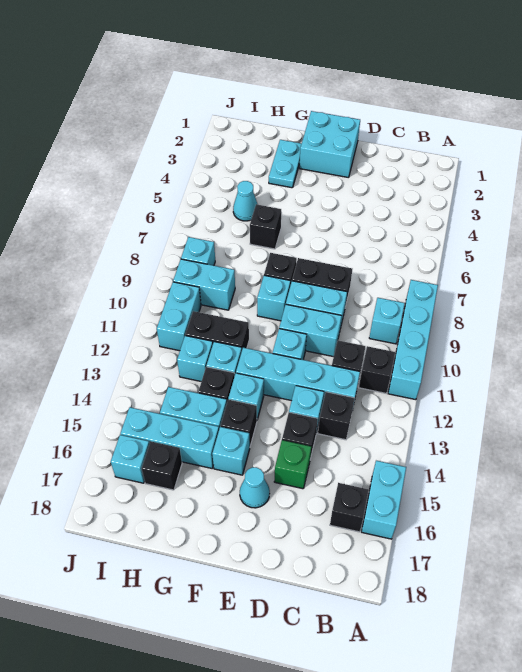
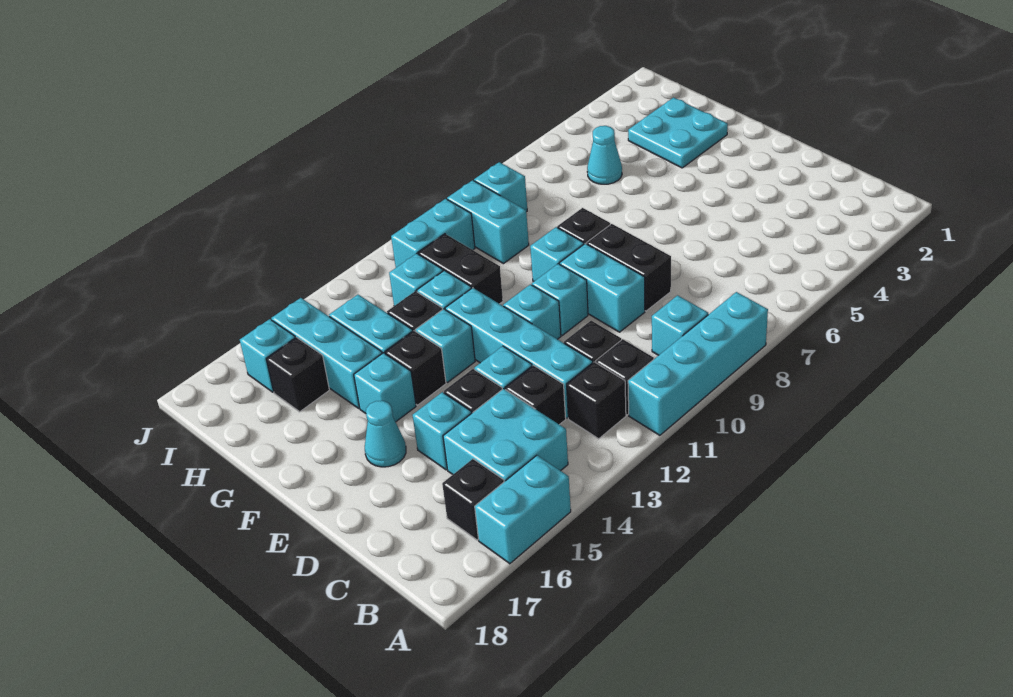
cyan 1x2 brick [279,304,342,357] -> cyan 1x1 brick [532,264,588,335]
green 1x1 brick [274,440,311,489] -> cyan 1x1 brick [413,392,472,470]
cyan 2x2 brick [299,111,360,178] -> cyan 2x2 brick moved to [443,389,568,482]
cyan 1x2 plate [269,140,302,188] -> cyan 2x2 plate [628,98,728,168]
black 1x1 brick [250,204,281,249] -> black 1x1 brick moved to [567,362,626,439]

